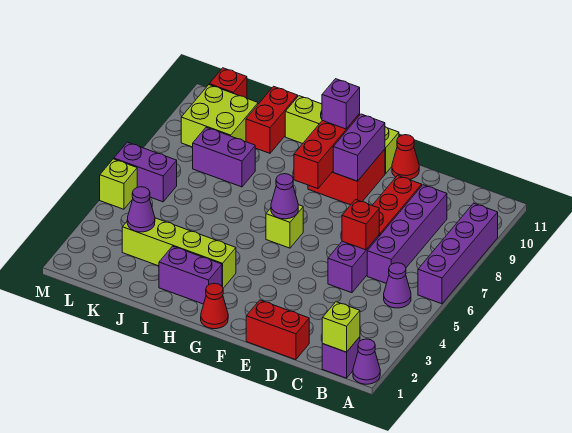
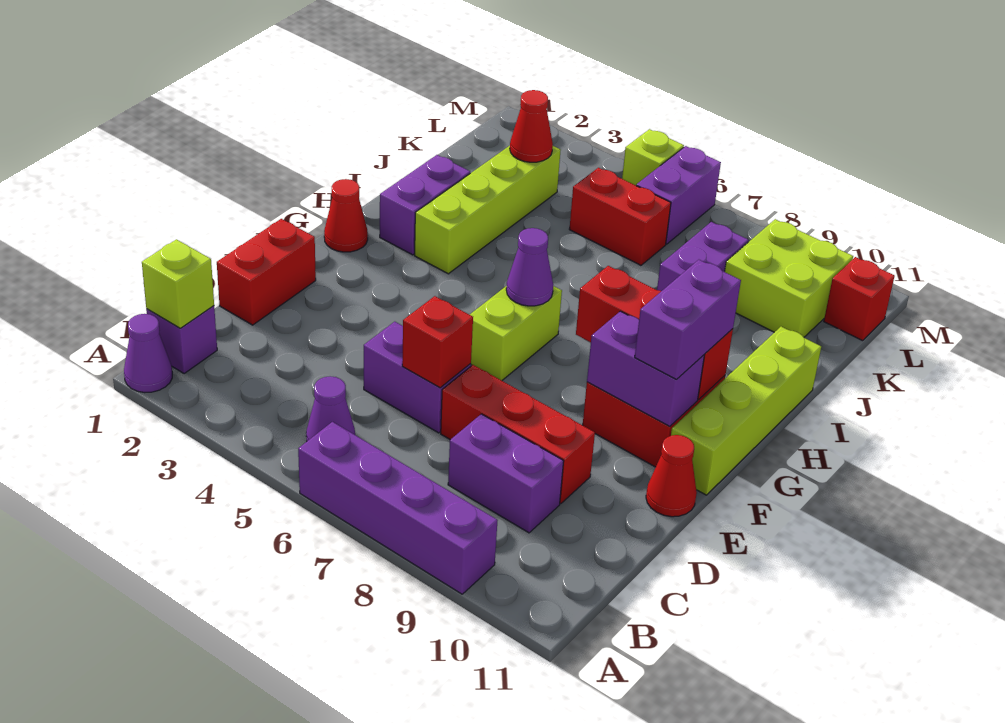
purple 1x4 brick [367,185,447,283] -> purple 1x2 brick [448,414,564,533]
lime 1x1 brick [266,205,303,248] -> lime 1x2 brick [470,286,562,381]
purple 1x1 brick [322,79,360,129] -> purple 1x2 brick [635,260,741,380]
red 1x2 brick [246,86,298,153] -> red 1x2 brick moved to [569,168,671,265]
purple 1x1 cone [127,187,155,232] -> red 1x1 cone [510,90,553,162]

